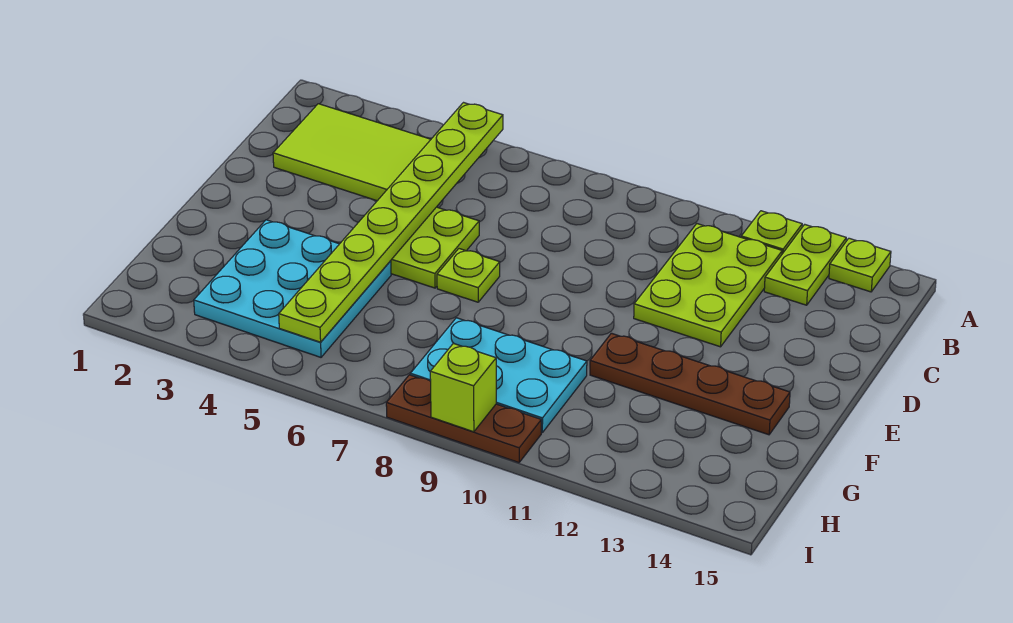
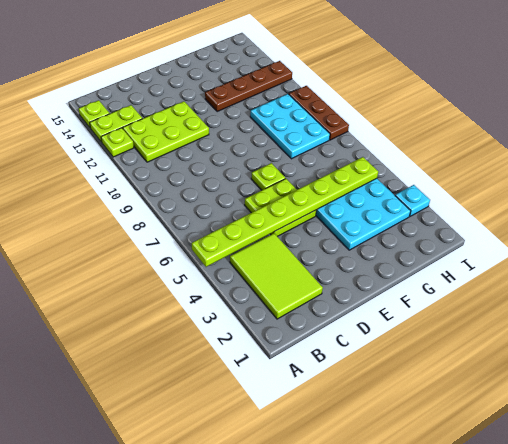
brown 1x4 plate [590,333,790,435] -> brown 1x4 plate turned to [205,61,292,111]
none -> cyan 1x1 plate [395,185,430,216]
lime 1x1 brick [430,343,496,432] -> none

